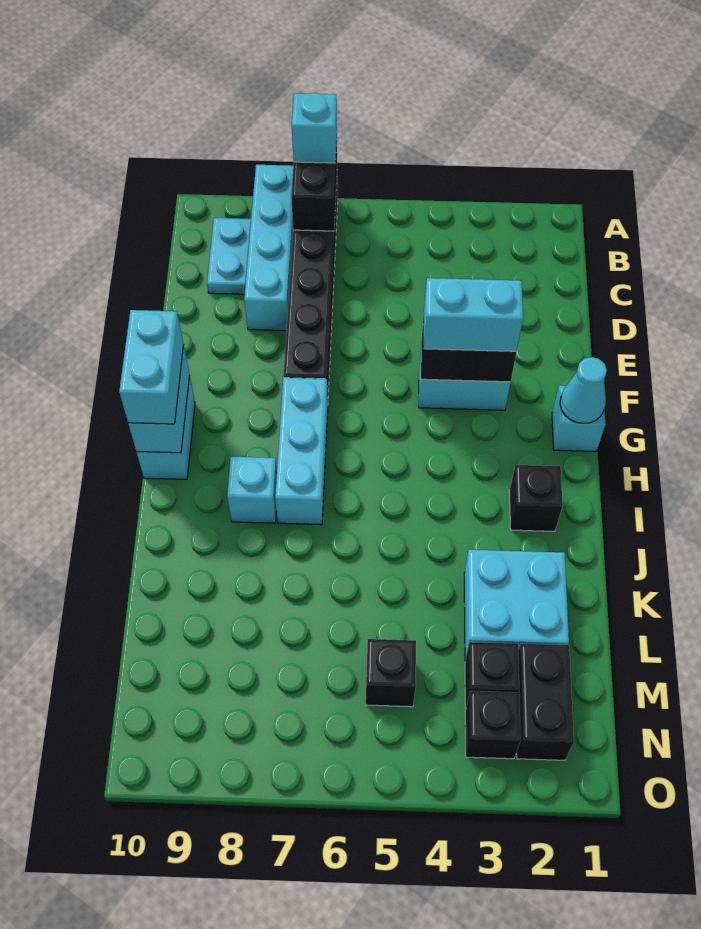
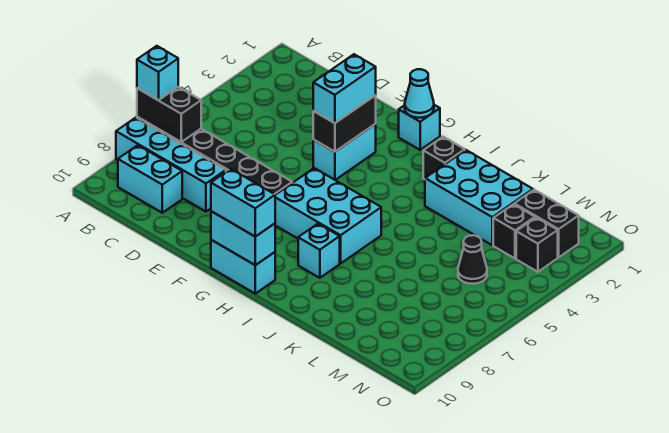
cyan 1x2 plate [207,218,251,294] -> cyan 1x2 brick [118,145,182,213]
cyan 1x3 brick [275,378,328,525] -> cyan 2x3 brick [275,168,381,263]
cyan 2x2 brick [464,550,569,661] -> cyan 2x3 brick [425,150,533,245]
black 1x1 brick [366,639,416,707] -> black 1x1 cone [458,235,487,284]

